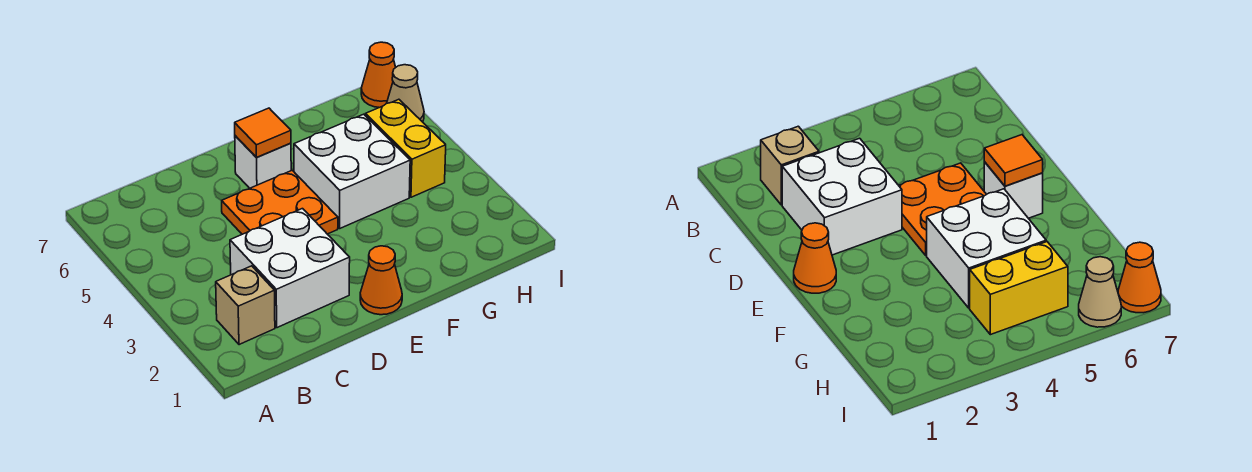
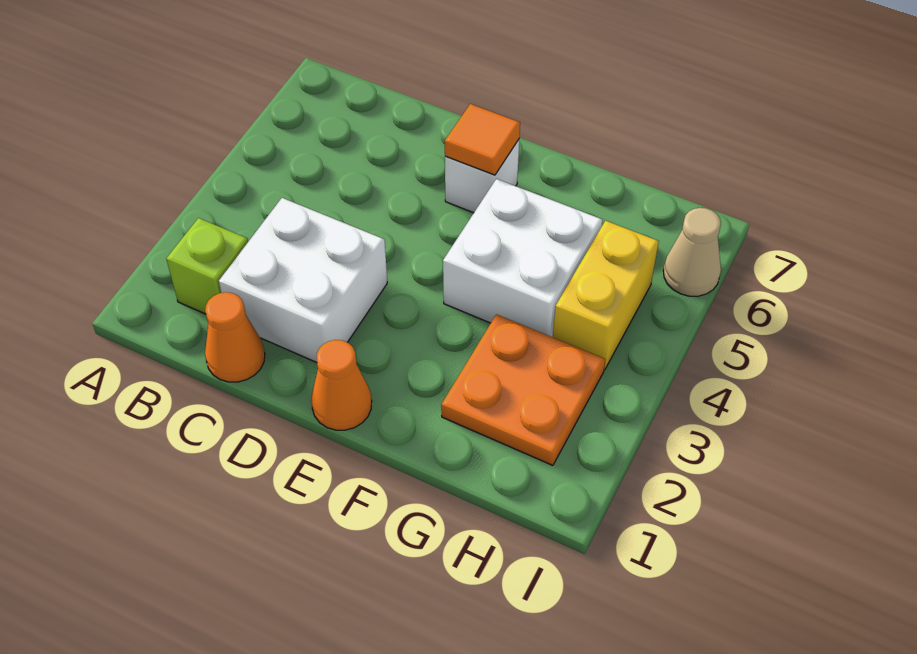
tan 1x1 brick [216,266,275,345] -> lime 1x1 brick [166,218,248,314]
orange 2x2 plate [222,170,338,234] -> orange 2x2 plate moved to [441,314,605,465]
orange 1x1 cone [361,42,396,108] -> orange 1x1 cone moved to [205,292,265,382]

